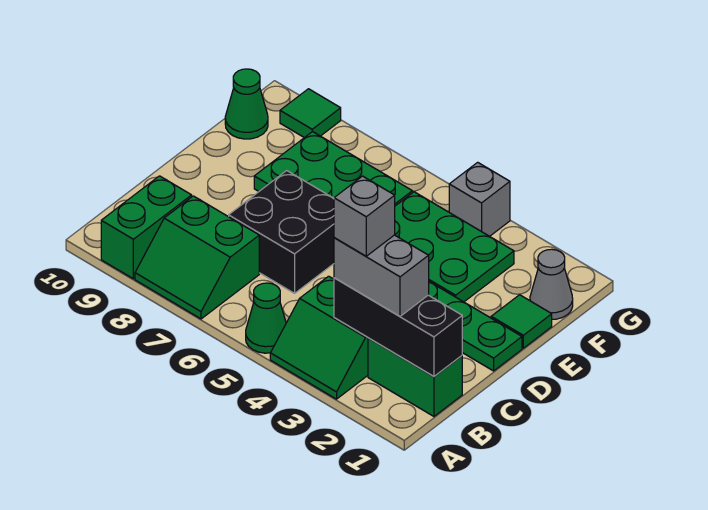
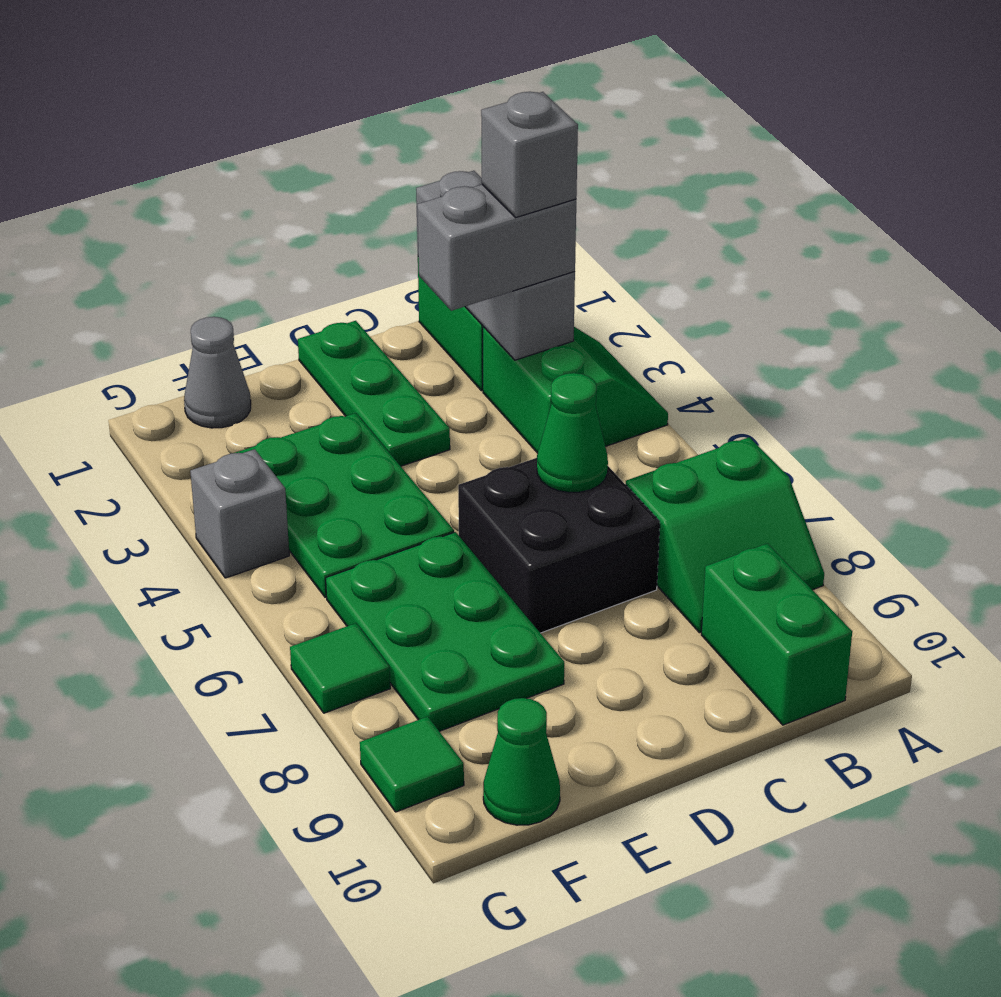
green 1x1 cone [246,283,286,353] -> green 1x1 cone moved to [537,373,608,493]
green 2x2 slope [135,196,259,319] -> green 2x2 slope turned to [626,437,824,633]
green 1x2 brick [101,176,192,279] -> green 1x2 brick turned to [701,543,852,725]
black 1x3 brick [334,278,462,377] -> grey 1x3 brick [416,171,575,360]
grey 1x2 brick [334,235,429,316] -> grey 1x2 brick turned to [417,185,576,311]
green 1x1 tile [491,295,552,348] -> green 1x1 tile moved to [290,623,390,713]

